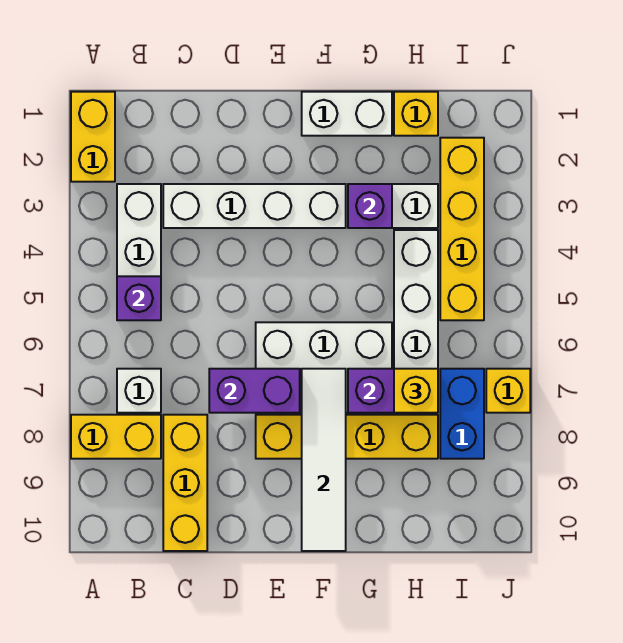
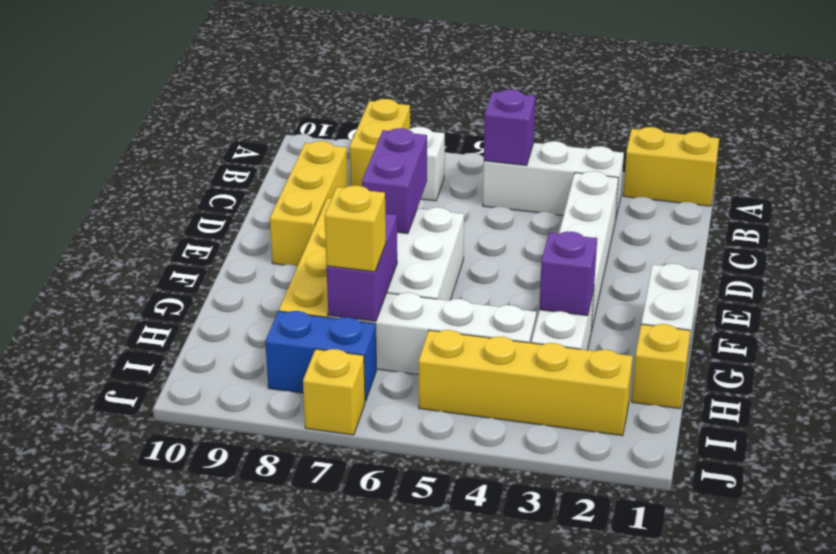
yellow 1x3 brick [163,415,207,551] -> yellow 1x3 brick turned to [270,141,348,267]
white 1x4 tile [302,369,346,551] -> none

